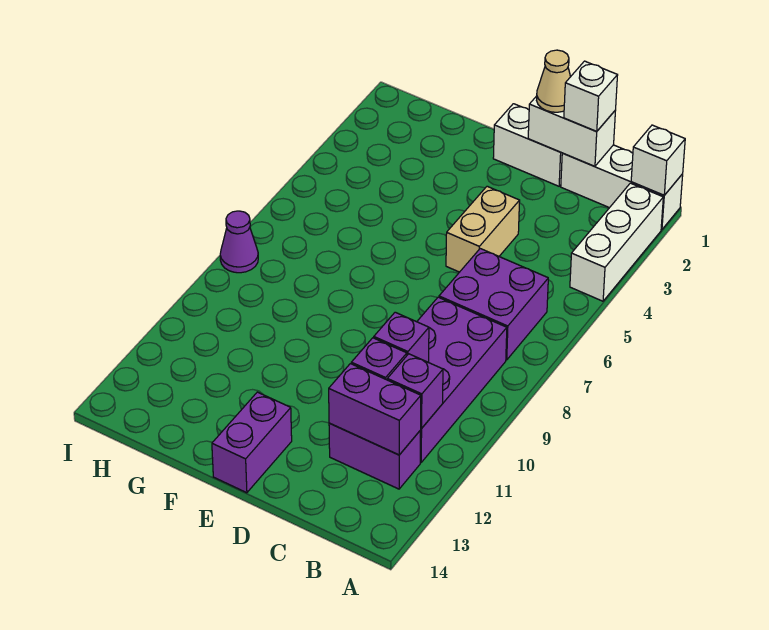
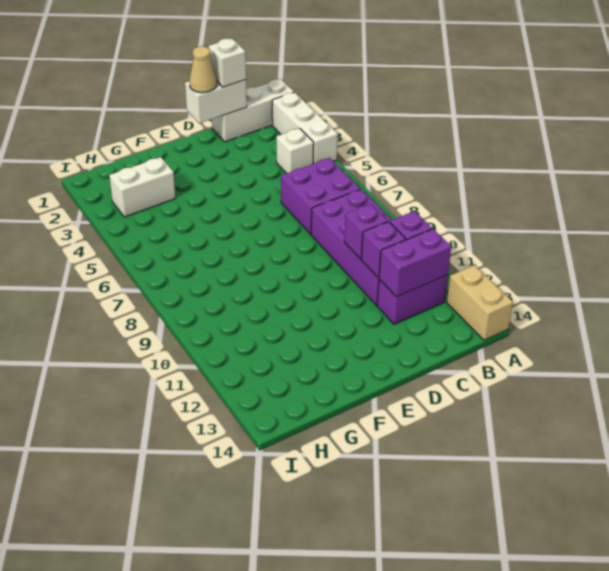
white 1x1 brick [631,125,685,195] -> white 1x1 brick moved to [276,128,314,173]
white 1x2 brick [493,104,562,186] -> white 1x2 brick moved to [109,157,175,217]
tan 1x2 brick [446,186,520,272] -> tan 1x2 brick moved to [447,265,513,340]
purple 1x2 brick [212,392,292,493] -> none
purple 1x1 cone [220,211,258,273] -> none

